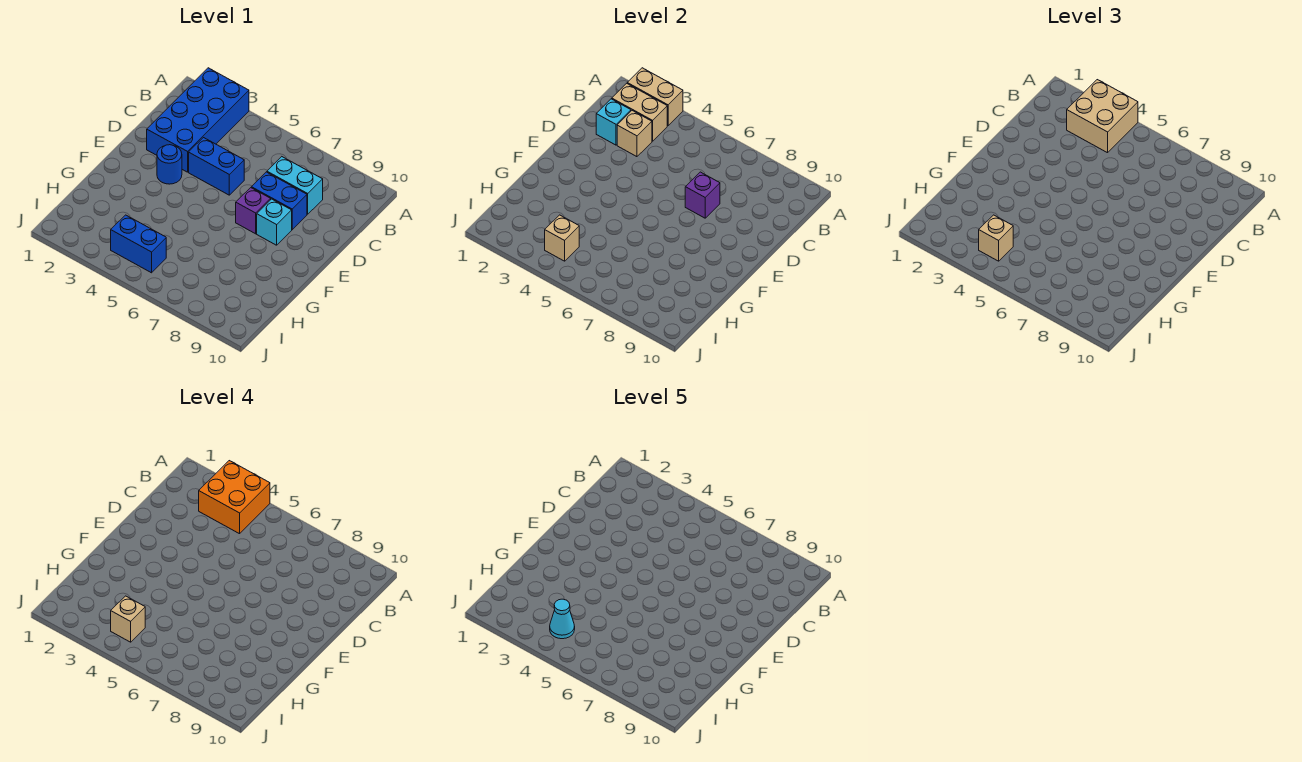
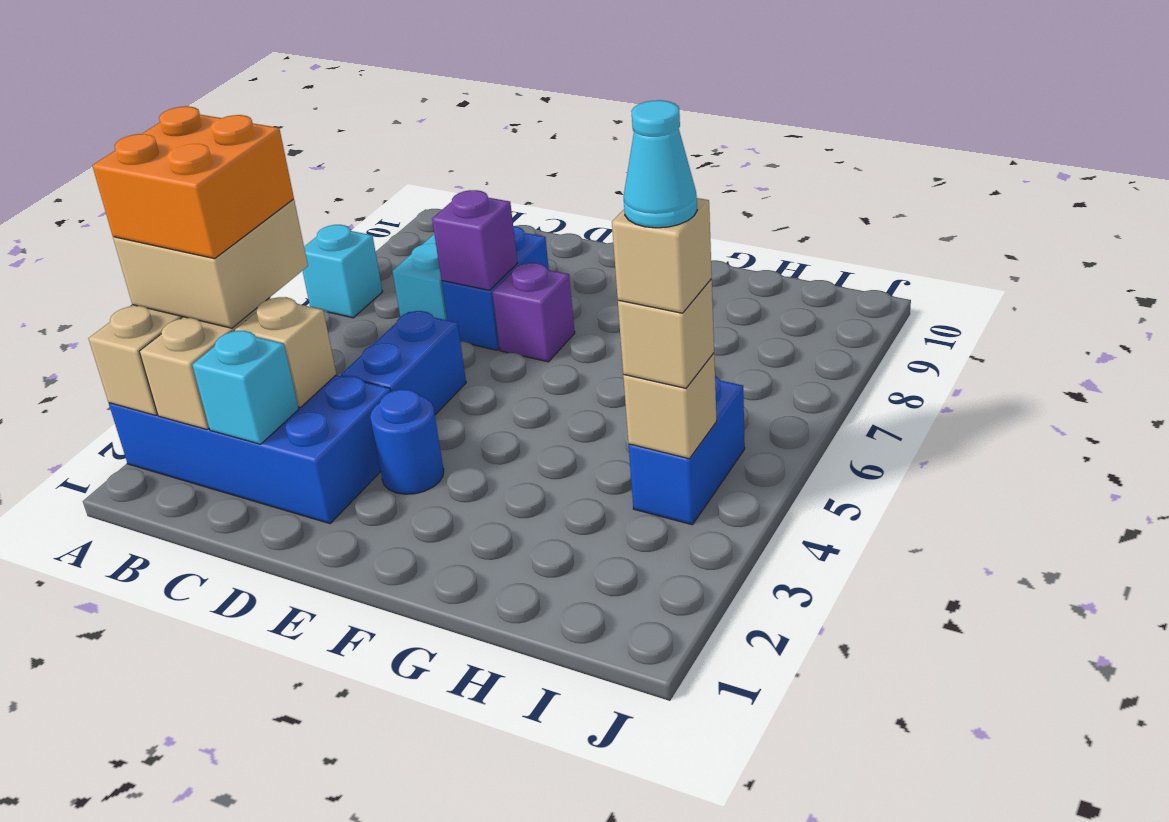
cyan 1x1 brick [257,199,292,245] -> cyan 1x1 brick moved to [303,225,383,318]

